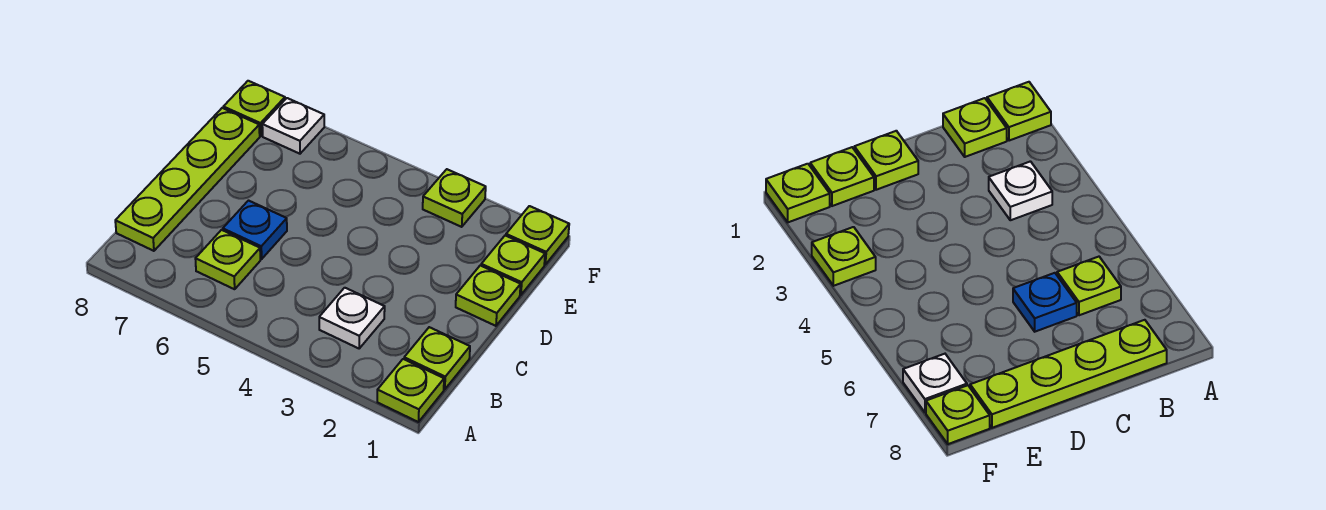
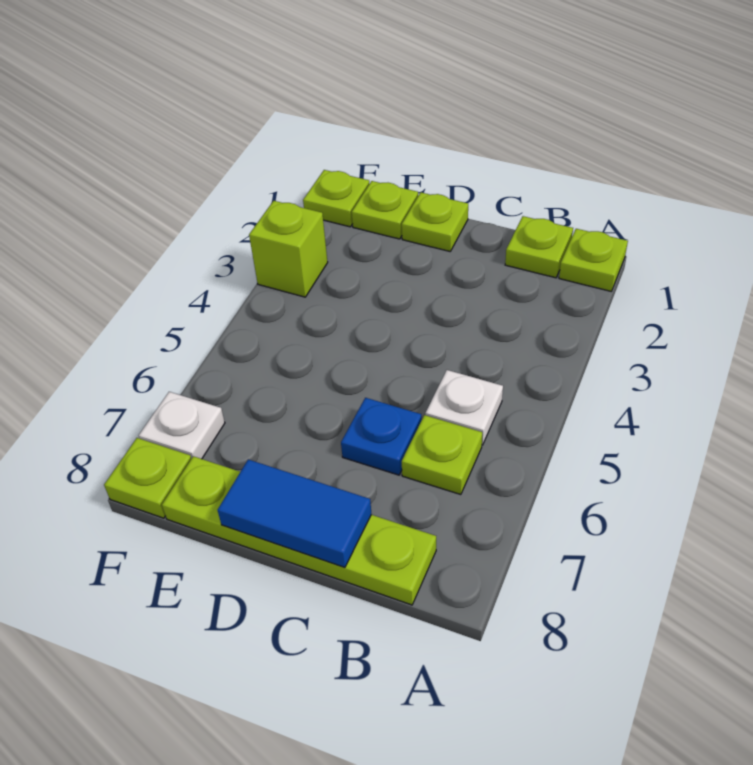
white 1x1 plate [319,288,385,348] -> white 1x1 plate moved to [425,370,503,445]
none -> blue 1x2 tile [218,460,372,567]
lime 1x1 plate [423,169,486,227] -> lime 1x1 brick [249,201,328,297]

